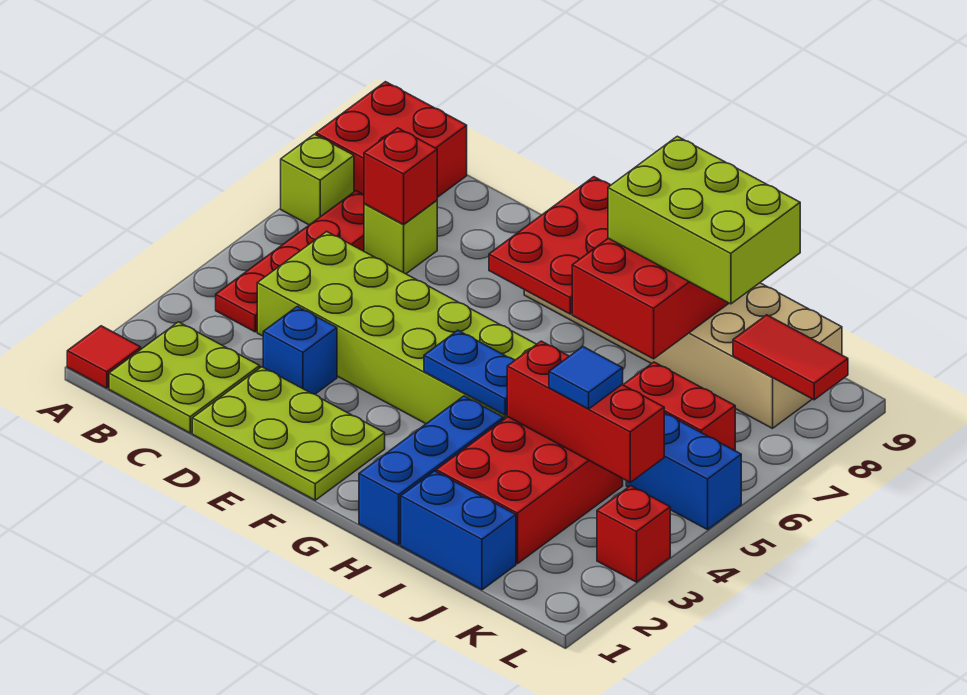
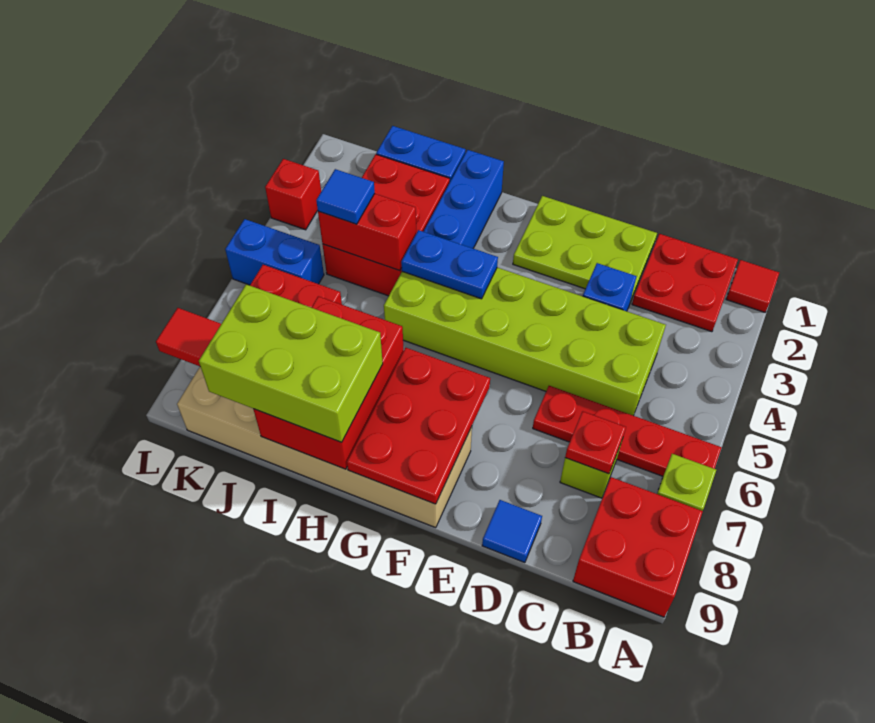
lime 2x2 plate [109,322,260,433] -> red 2x2 plate [632,234,738,332]
red 1x4 plate [216,191,364,332] -> red 1x4 plate turned to [533,386,722,476]
red 1x1 brick [364,128,437,224] -> red 1x1 plate [565,411,626,474]
none -> blue 1x1 tile [482,500,542,563]
red 1x3 brick [507,341,664,482] -> red 1x2 brick [318,194,416,271]

